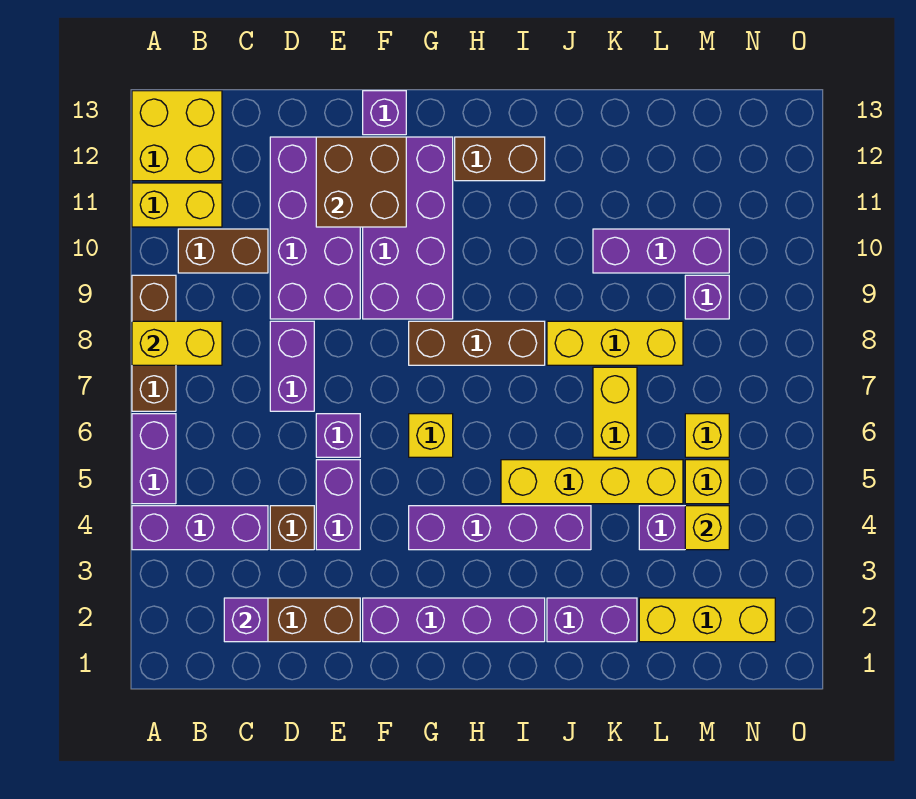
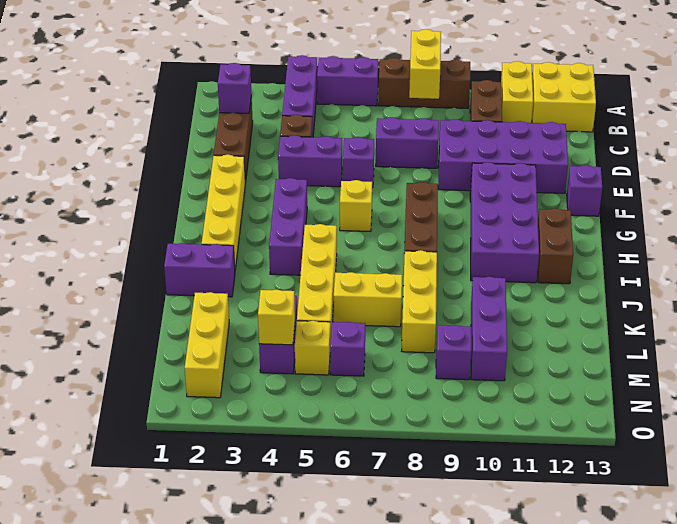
brown 2x2 brick [316,137,406,227] -> none
purple 1x4 brick [363,598,545,642] -> yellow 1x4 brick [202,155,245,270]
purple 2x4 brick [363,137,453,319] -> purple 2x4 brick turned to [470,162,539,283]
purple 1x4 brick [409,506,591,550] -> purple 1x3 brick [269,178,307,275]
purple 1x2 brick [547,598,637,642] -> purple 1x2 brick turned to [164,243,235,297]
yellow 1x1 brick [685,414,729,457] -> purple 1x1 brick [330,322,365,376]

